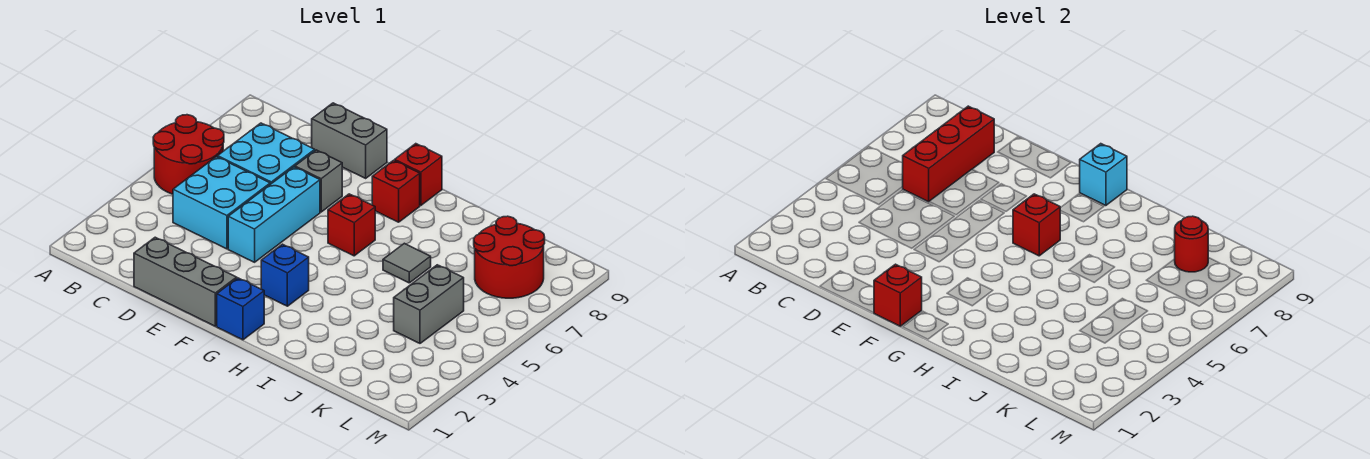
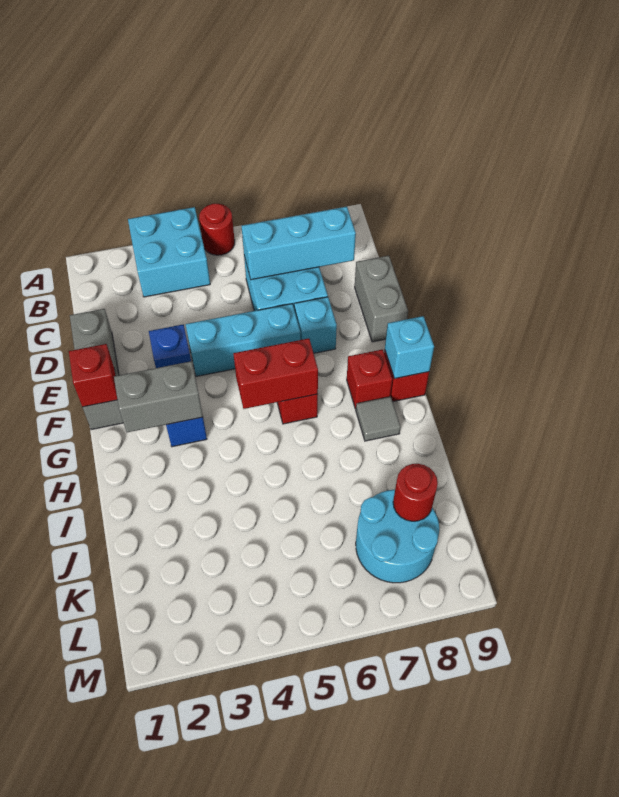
red 2x2 round brick [153,115,224,194] -> red 1x1 round brick [199,204,235,255]
cyan 2x2 brick [173,157,270,249] -> cyan 2x2 brick moved to [128,207,210,297]
red 1x3 brick [903,106,994,202] -> cyan 1x3 brick [242,207,356,280]
grey 1x1 brick [295,150,342,212] -> cyan 1x1 brick [294,297,337,353]
blue 1x1 brick [217,278,264,340] -> blue 1x1 brick moved to [149,325,191,368]
red 1x1 brick [1013,194,1060,256] -> red 1x2 brick [233,339,318,409]
grey 1x1 tile [383,243,431,283] -> grey 1x1 tile moved to [356,396,401,441]
grey 1x2 brick [394,265,464,343] -> grey 1x2 brick moved to [114,361,203,432]
red 2x2 round brick [474,216,545,298] -> cyan 2x2 round brick [356,490,439,583]

